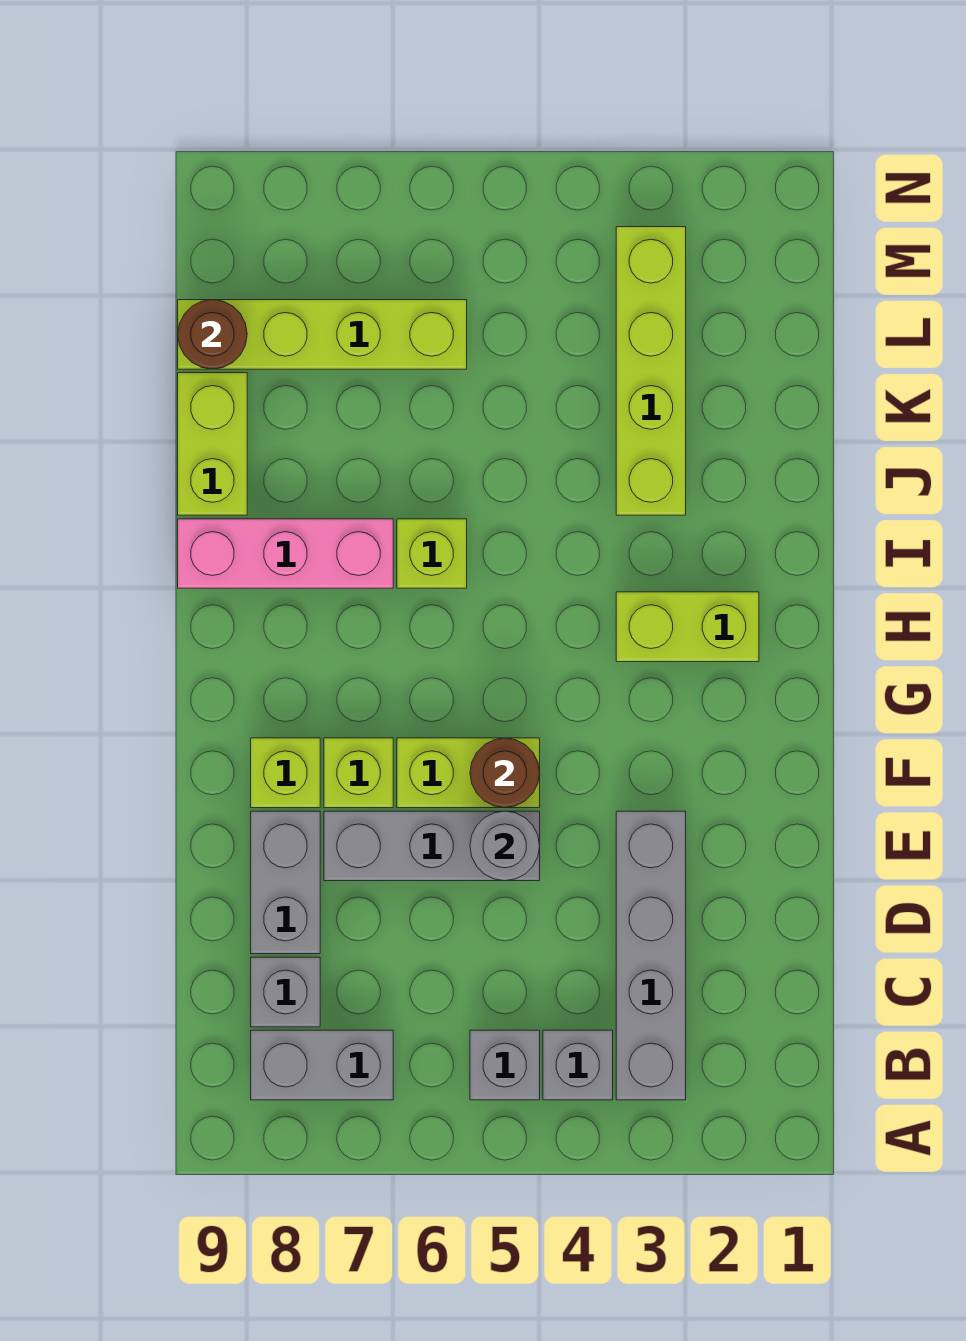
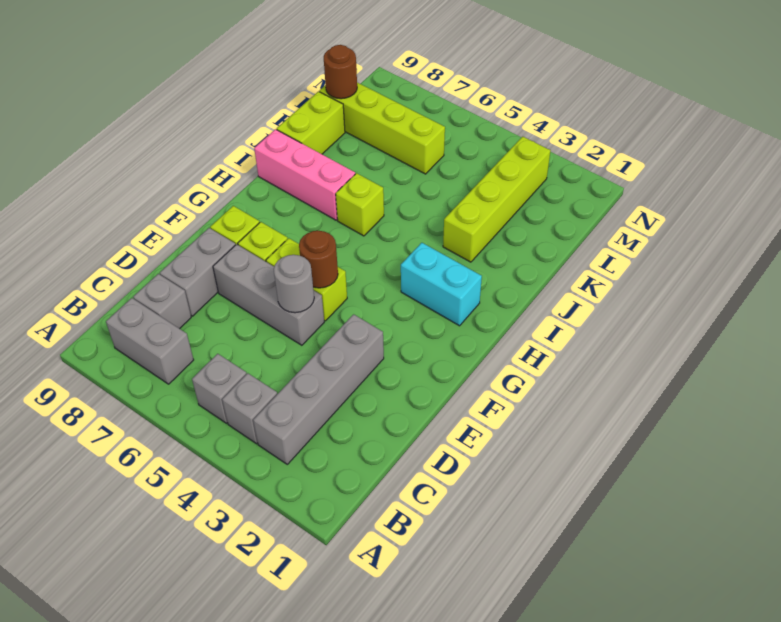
lime 1x2 brick [616,592,759,662] -> cyan 1x2 brick [401,243,482,326]

